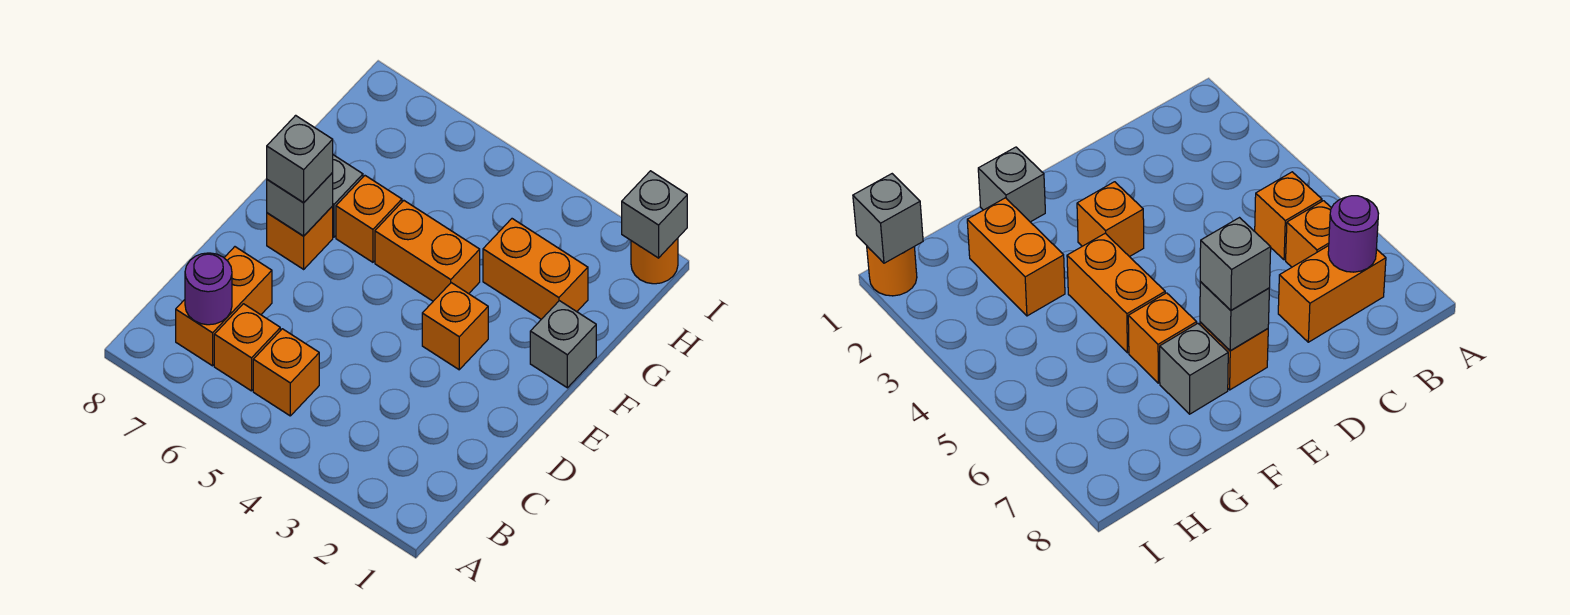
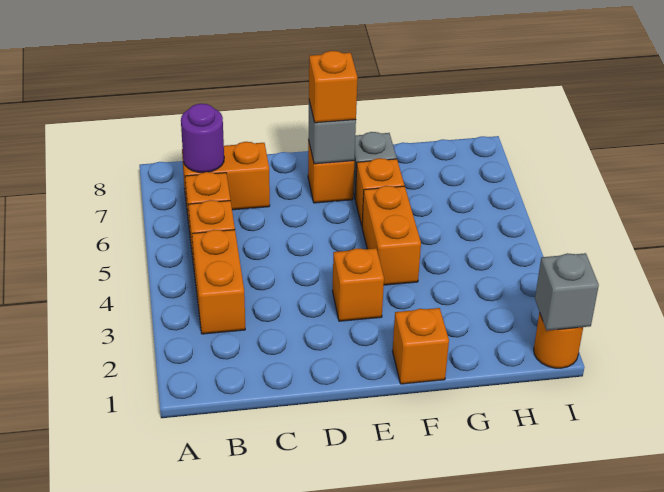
grey 1x1 brick [267,115,333,203] -> orange 1x1 brick [309,51,357,123]
grey 1x1 brick [530,301,596,388] -> orange 1x1 brick [392,308,449,384]
orange 1x2 brick [483,219,588,319] -> orange 1x2 brick moved to [192,230,245,334]

